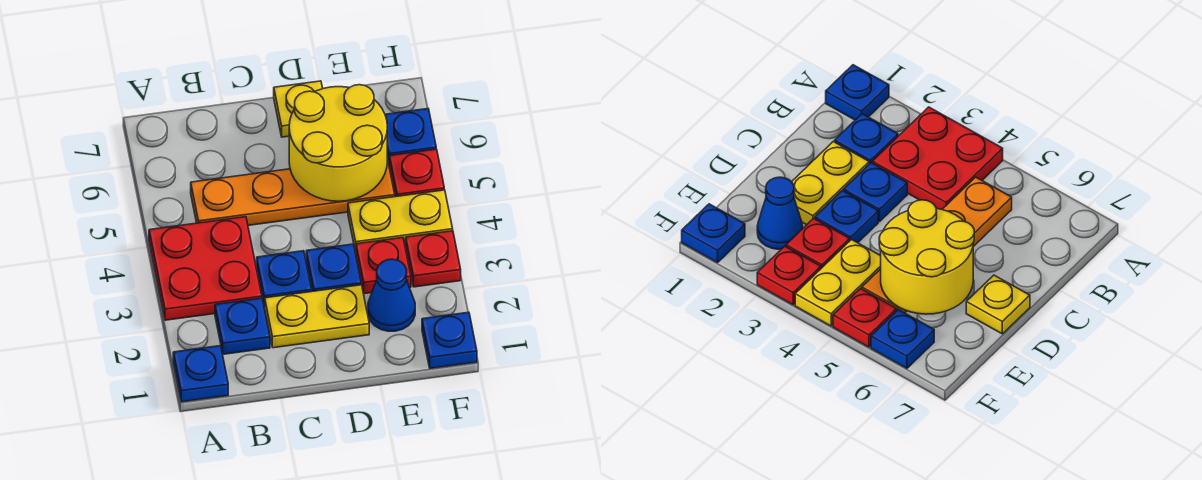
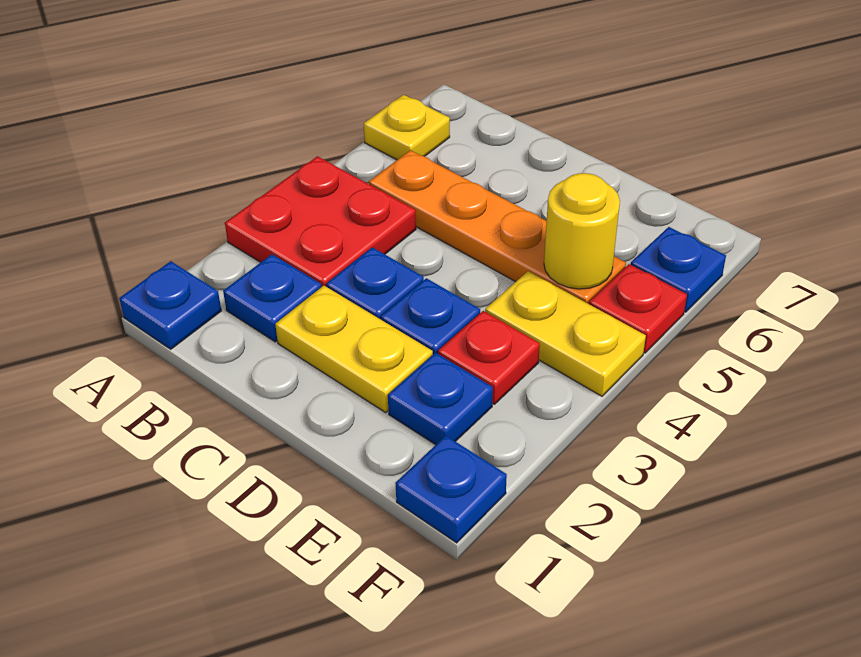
yellow 2x2 round brick [289,85,387,201] -> yellow 1x1 round brick [544,173,620,289]
yellow 1x1 plate [274,81,323,137] -> yellow 1x1 plate moved to [364,95,450,160]
blue 1x1 cone [368,259,415,331] -> blue 1x1 plate [388,353,493,445]
red 1x1 plate [406,231,461,287] -> none

